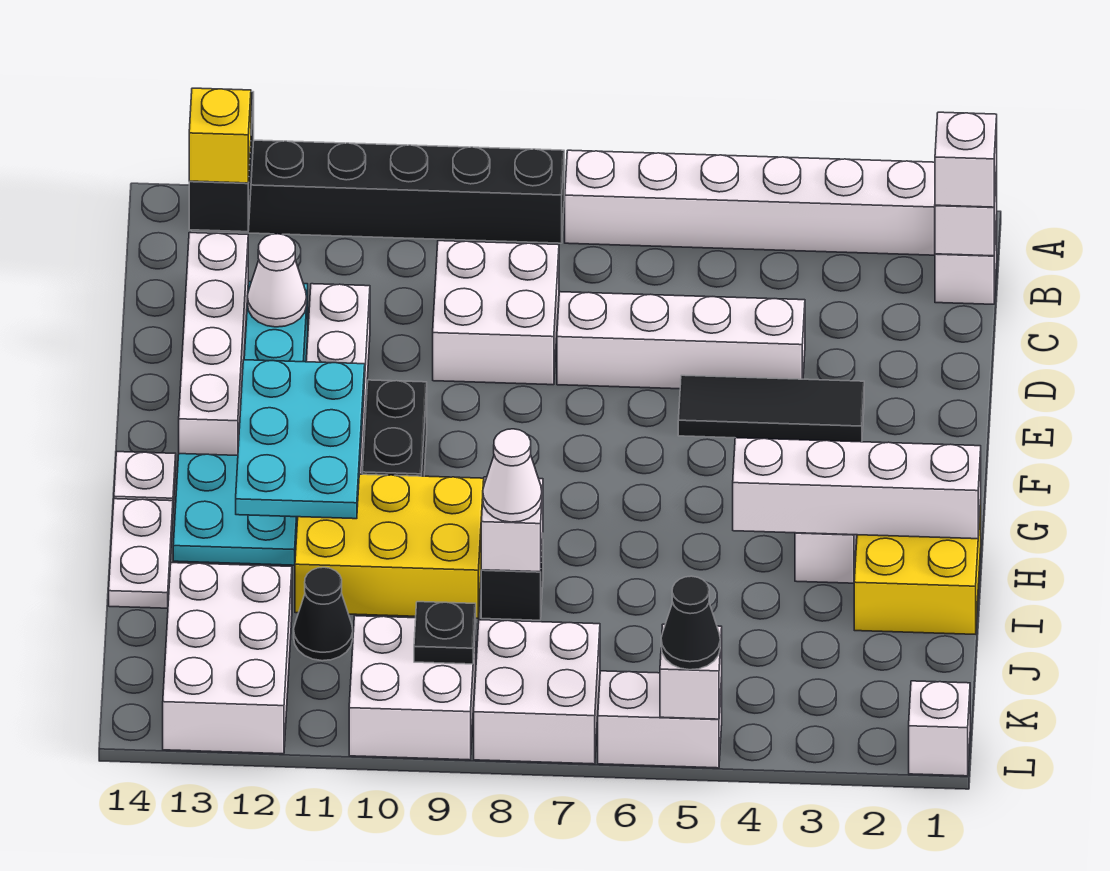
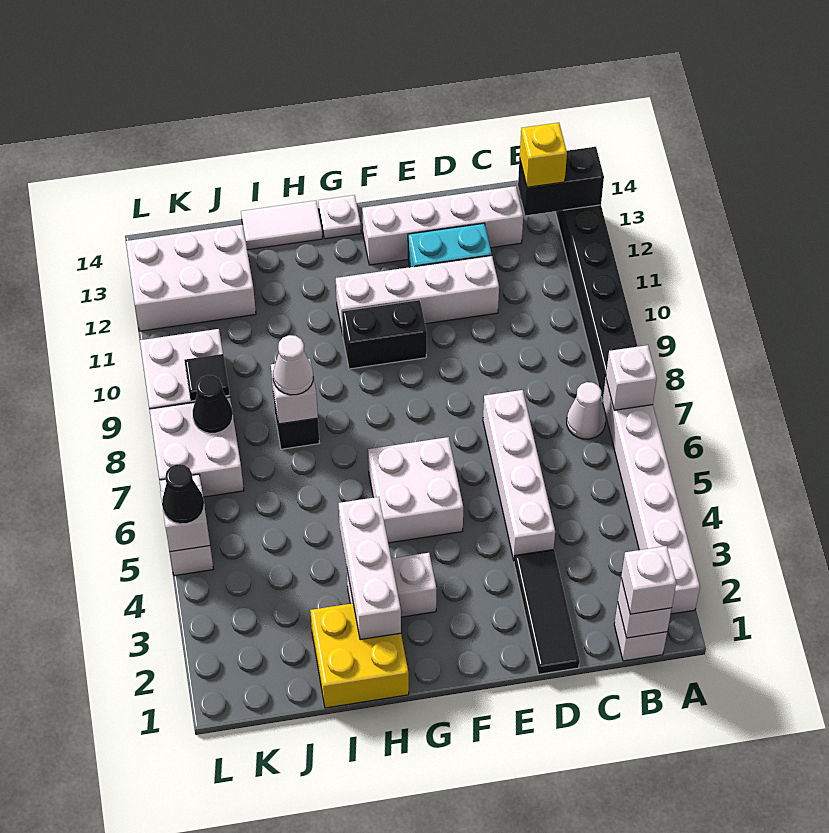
white 2x2 brick [433,241,559,385] -> white 2x2 brick moved to [368,437,463,543]
white 1x1 cone [247,234,307,327] -> white 1x1 cone moved to [567,382,606,439]
black 1x3 tile [678,375,864,442] -> black 1x3 tile moved to [514,550,580,674]
cyan 2x3 plate [236,360,365,519] -> none
cyan 2x2 plate [173,454,297,565] -> none
white 1x4 brick [733,438,981,539] -> white 1x3 brick [339,497,401,640]
yellow 2x3 brick [295,474,484,618] -> none
white 1x2 plate [109,499,173,608] -> white 1x2 tile [241,201,322,250]
black 1x1 cone [294,567,353,661] -> black 1x1 cone moved to [193,375,233,433]
black 1x1 plate [414,602,476,664] -> black 1x1 tile [184,354,230,401]
white 1x1 brick [909,681,970,776] -> white 1x1 brick moved to [606,345,657,410]

